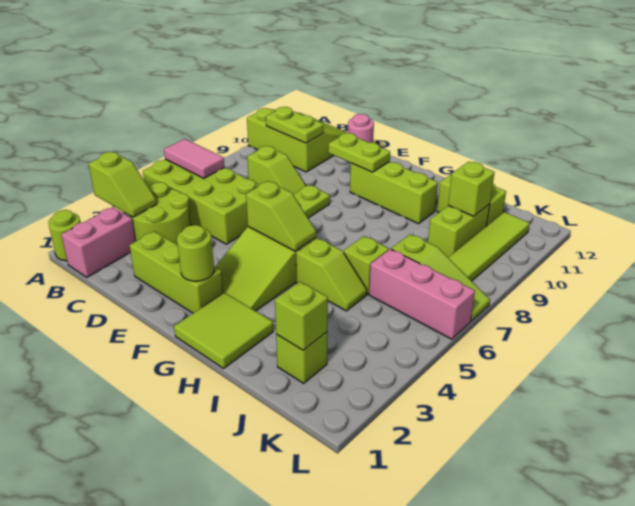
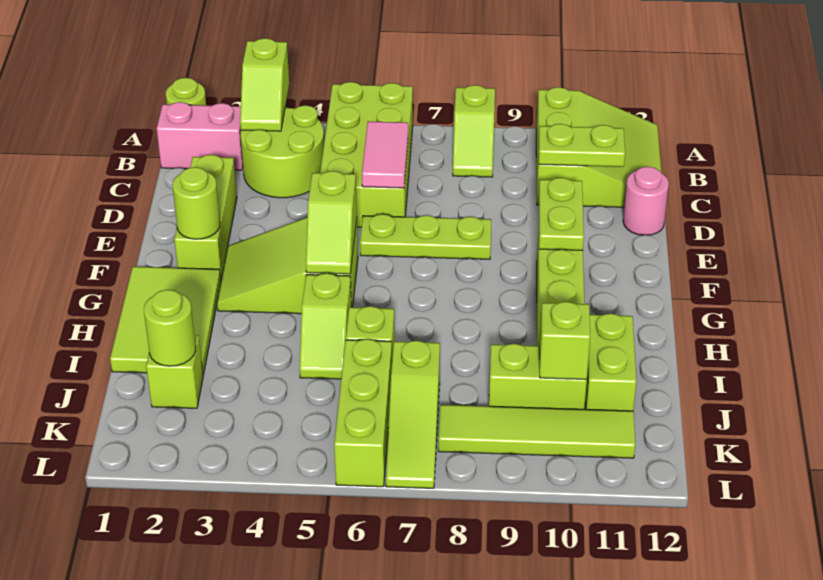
pink 1x2 tile [164,139,224,178] -> pink 1x2 tile moved to [362,121,408,188]
lime 1x2 plate [266,107,323,143] -> lime 1x2 plate turned to [539,124,625,167]
lime 1x2 slope [247,146,306,194] -> lime 1x2 slope moved to [453,85,495,177]
lime 2x2 tile [174,293,273,368] -> lime 2x3 tile [110,267,221,374]
lime 1x1 brick [275,282,328,350] -> lime 1x1 round brick [144,290,196,366]
pink 1x3 brick [369,249,475,339] -> lime 1x3 brick [334,339,392,487]

